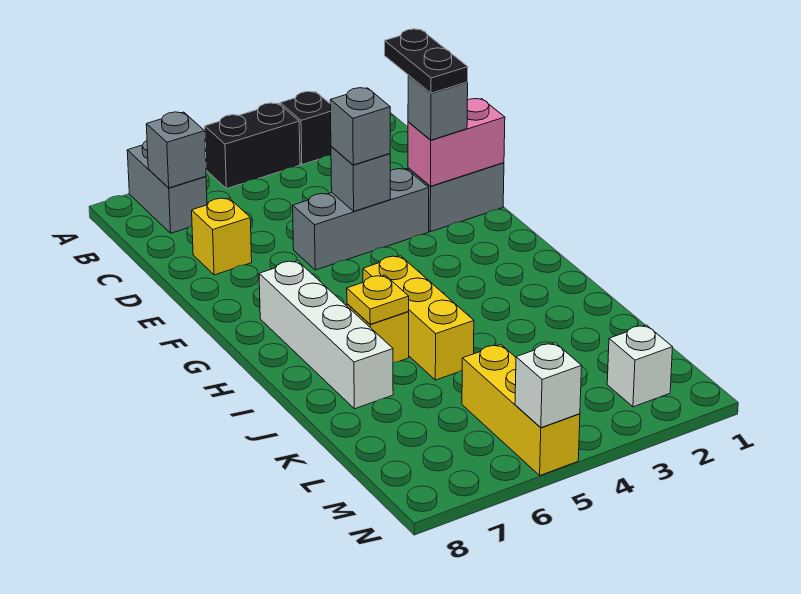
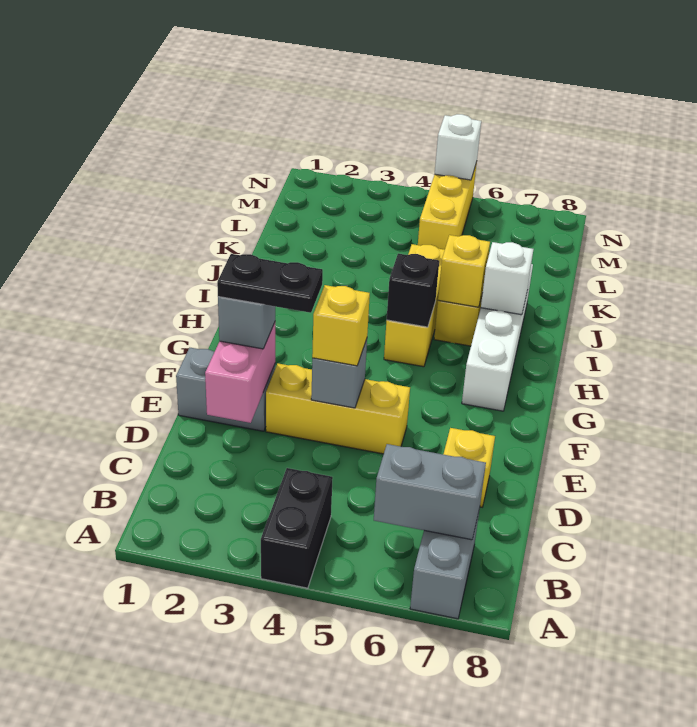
black 1x1 brick [280,92,331,165] -> black 1x1 brick moved to [387,254,439,327]
black 1x2 brick [205,103,300,189] -> black 1x2 brick turned to [261,468,333,588]
grey 1x1 brick [146,112,206,188] -> grey 1x2 brick [374,444,486,540]
black 1x2 plate [385,29,468,93] -> black 1x2 plate turned to [217,254,323,313]
pink 1x2 brick [408,99,505,186] -> pink 1x2 brick turned to [205,323,275,423]
grey 1x3 brick [293,169,429,270] -> yellow 1x3 brick [266,363,410,454]
grey 1x1 brick [330,88,390,165] -> yellow 1x1 brick [312,285,370,366]
yellow 1x1 plate [347,275,409,324] -> yellow 1x1 brick [438,235,490,307]
white 1x1 brick [607,325,673,407] -> white 1x1 brick moved to [481,242,533,315]

